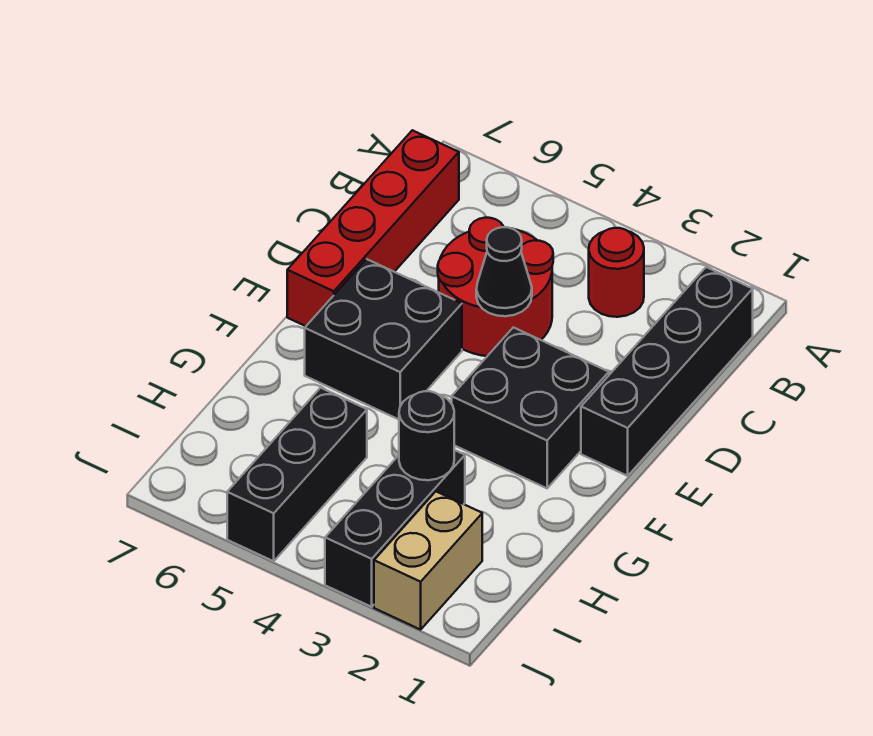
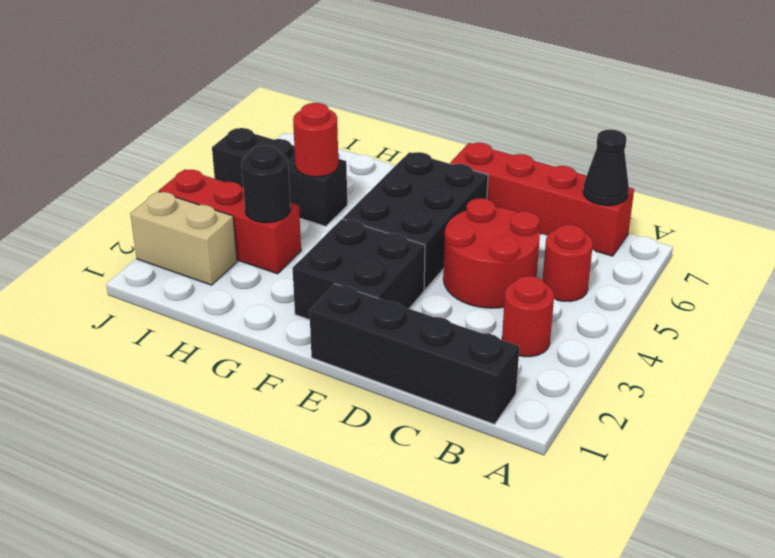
none -> red 1x1 round brick [543,224,593,301]
black 1x1 cone [476,227,532,316] -> black 1x1 cone moved to [583,130,629,206]
black 2x2 brick [305,259,462,419] -> black 2x3 brick [343,152,488,290]
black 1x3 brick [325,450,465,607] -> red 1x3 brick [159,169,301,274]
none -> red 1x1 round brick [293,103,338,177]

